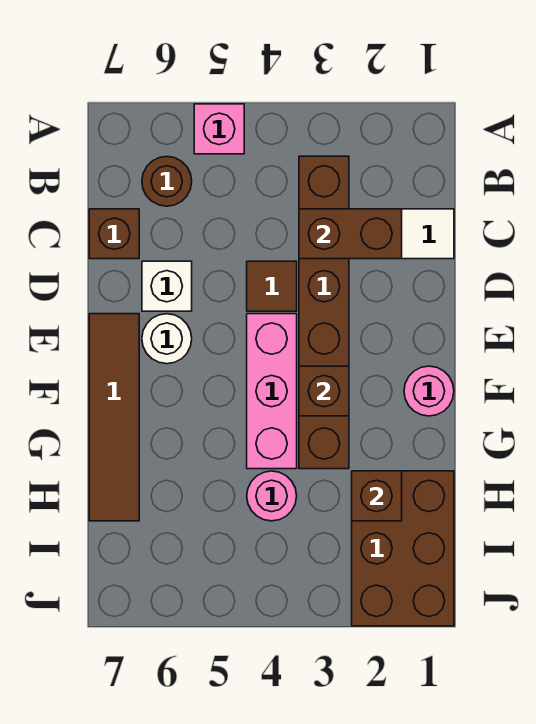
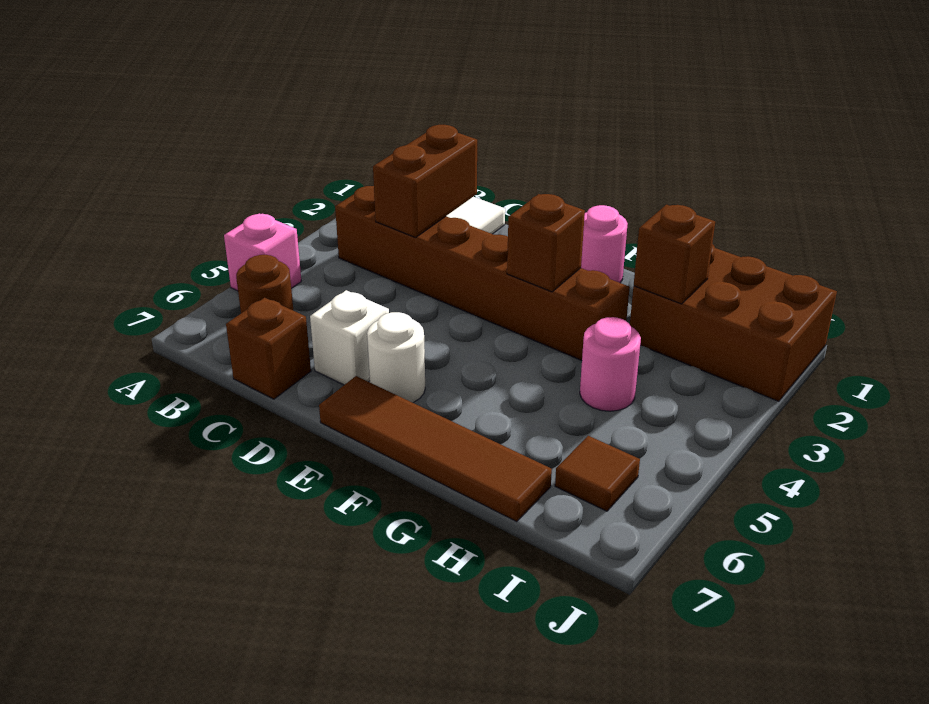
brown 1x1 tile [247,261,297,311] -> brown 1x1 tile moved to [555,436,640,511]
pink 1x3 brick [247,314,297,469] -> none

